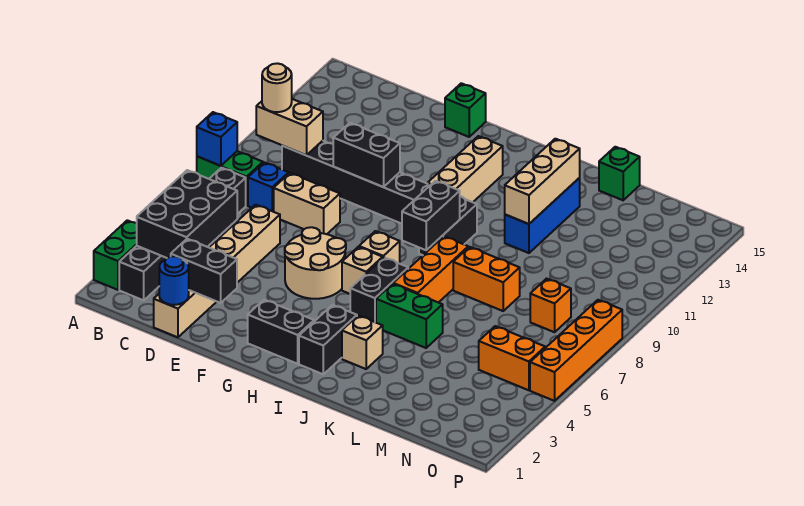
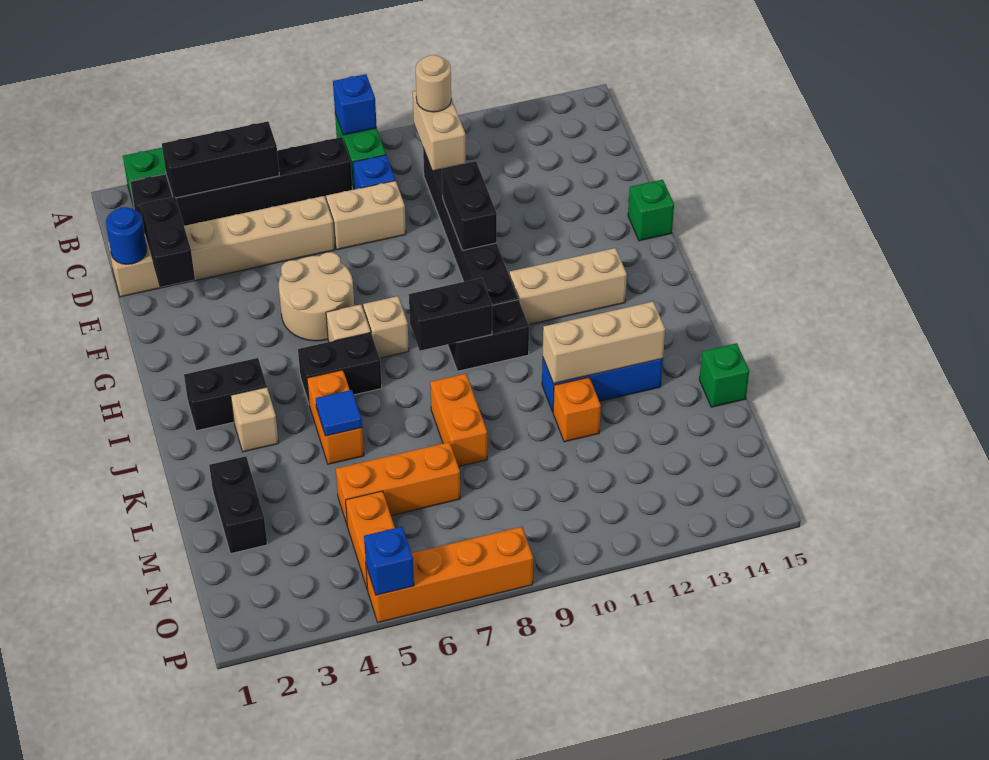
black 2x3 brick [137,170,237,258] -> black 1x3 brick [162,121,279,198]
tan 1x2 brick [274,173,340,234] -> tan 1x2 brick turned to [326,181,406,250]
black 1x2 brick [248,300,314,364] -> black 1x2 brick moved to [209,456,267,554]
green 1x2 brick [376,284,443,348] -> orange 1x2 brick [307,370,364,464]
orange 1x3 brick [393,236,468,303] -> orange 1x3 brick moved to [336,442,460,524]
none -> blue 1x1 tile [316,390,362,436]
orange 1x1 brick [530,279,571,332] -> orange 1x1 brick moved to [553,377,601,442]
none -> blue 1x1 brick [364,527,414,595]

